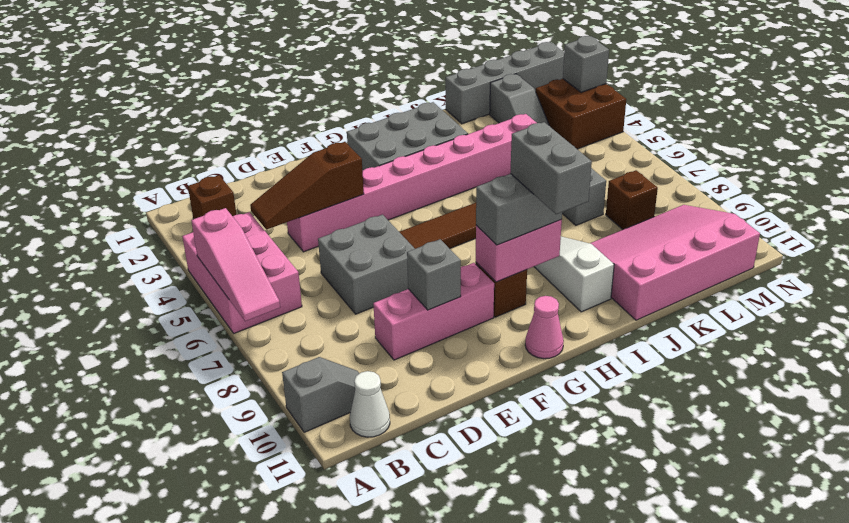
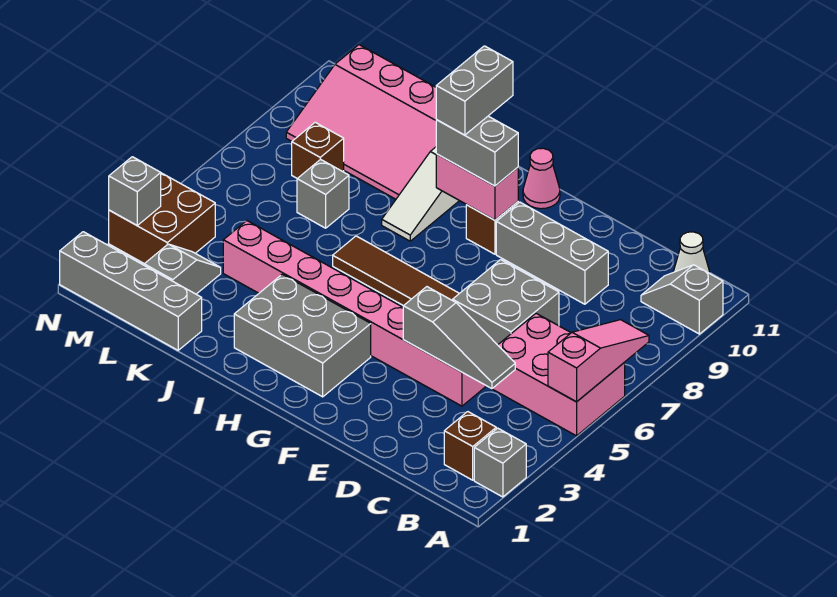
pink 2x3 brick [182,212,302,333] -> pink 2x3 brick turned to [492,313,625,436]
brown 1x3 slope [250,142,364,230] -> grey 1x3 slope [403,287,515,389]
pink 1x3 brick [373,263,494,360] -> grey 1x3 brick [496,202,608,304]
grey 1x1 brick [407,239,461,310] -> grey 1x1 brick moved to [474,428,526,497]

